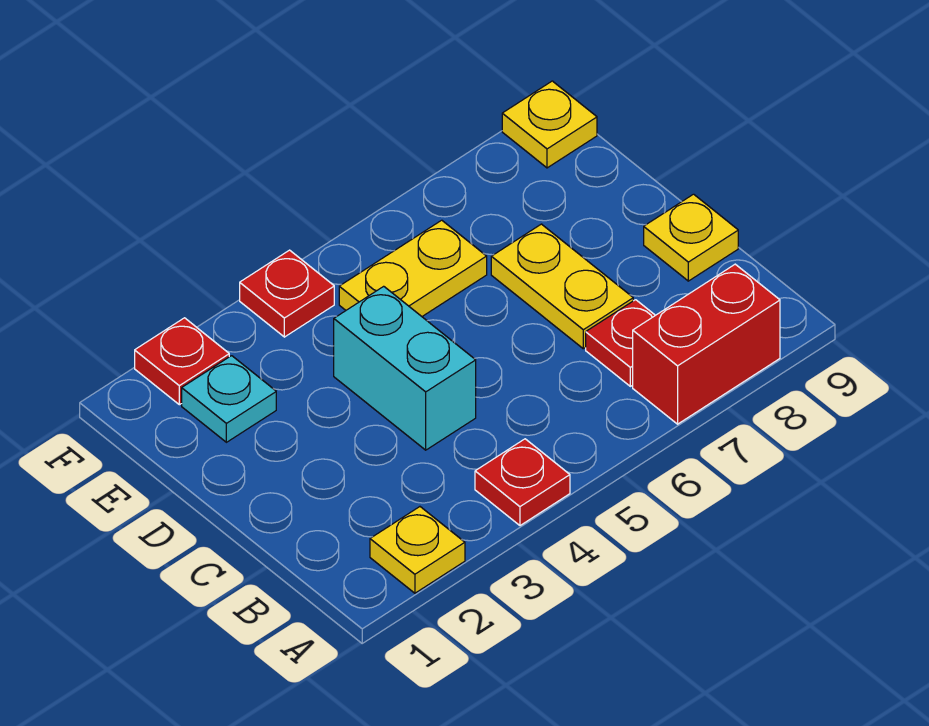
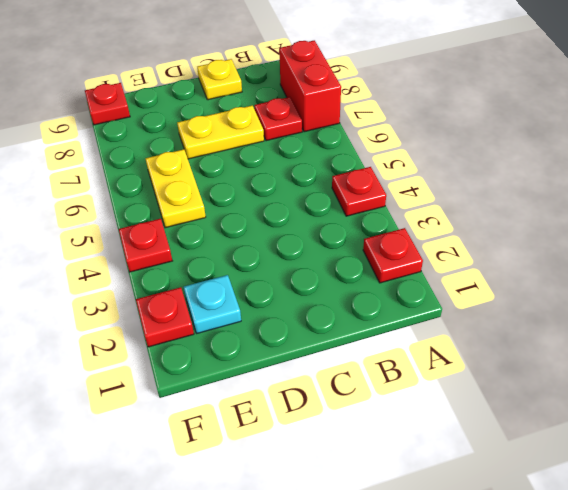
yellow 1x1 plate [370,507,465,593] -> red 1x1 plate [363,228,423,283]
cyan 1x2 brick [334,286,476,450] -> none
yellow 1x1 plate [502,81,597,168] -> red 1x1 plate [85,83,130,125]

